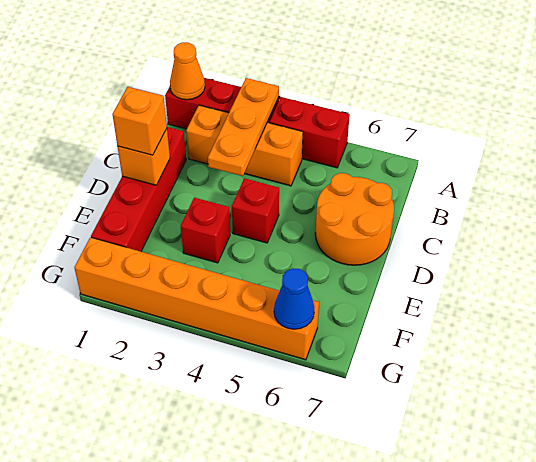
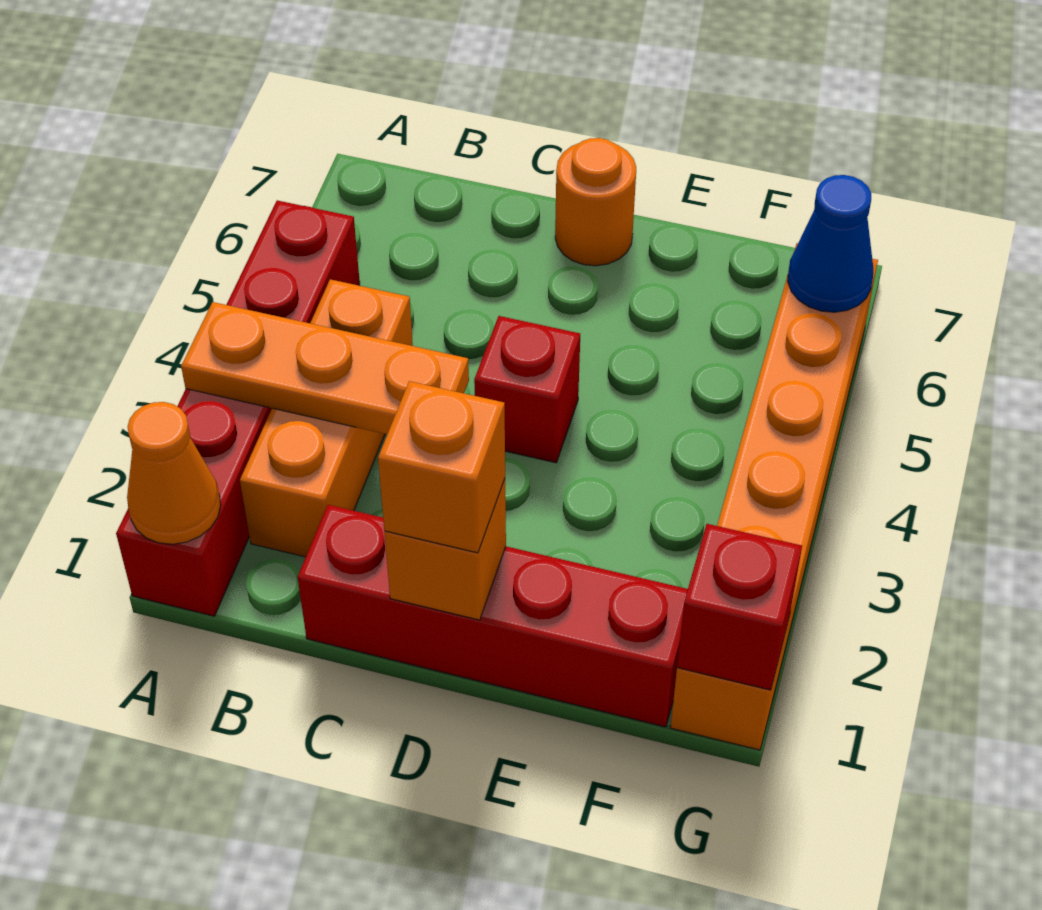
orange 2x2 round brick [315,173,394,265] -> orange 1x1 round brick [555,138,636,266]
red 1x1 brick [181,198,230,263] -> red 1x1 brick moved to [677,524,802,690]

